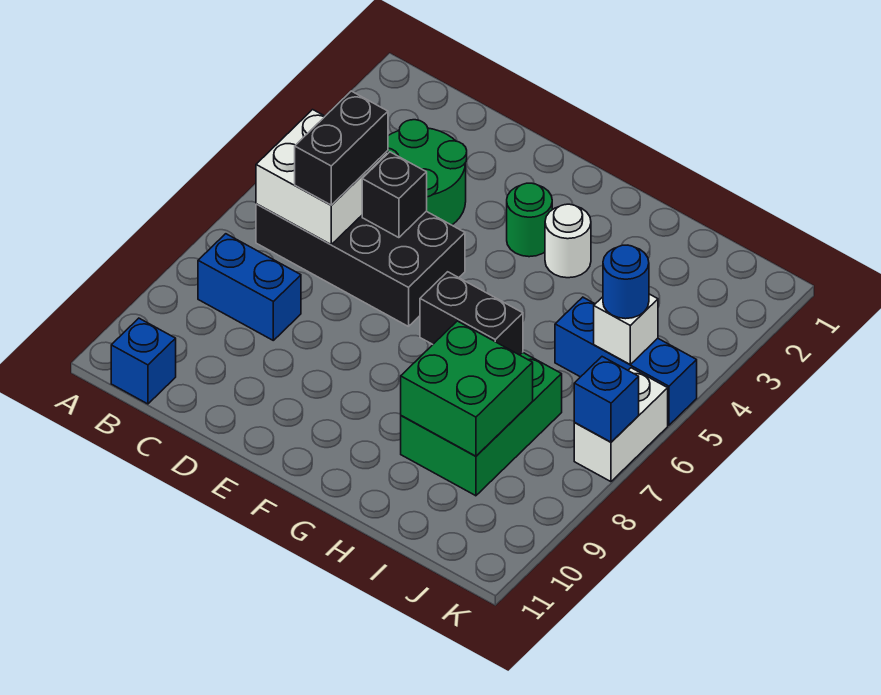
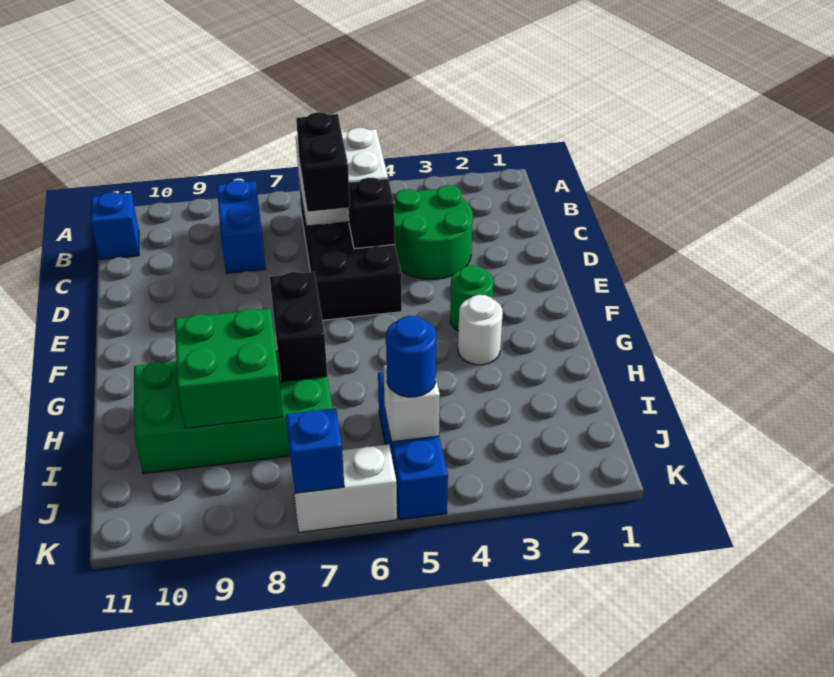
black 1x2 brick [295,91,388,205] -> black 1x2 brick turned to [296,112,350,212]
green 2x3 brick [401,352,562,496] -> green 2x4 brick [134,350,332,474]

